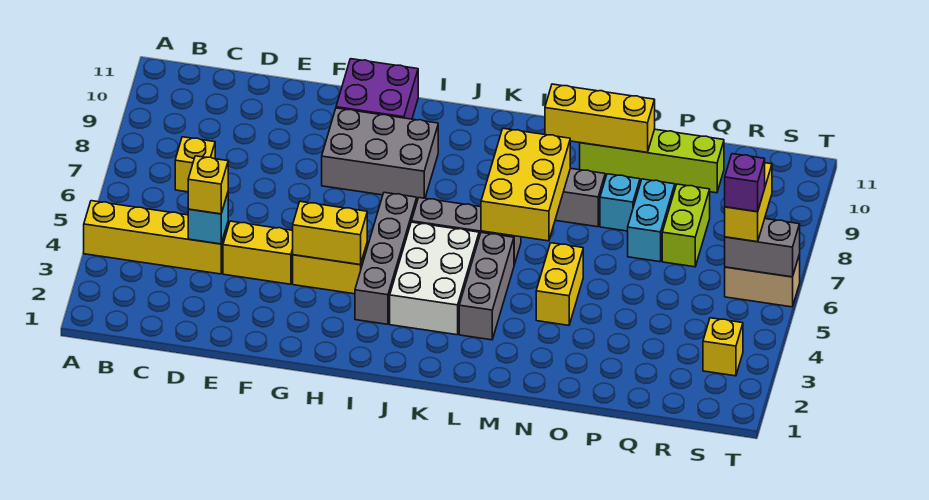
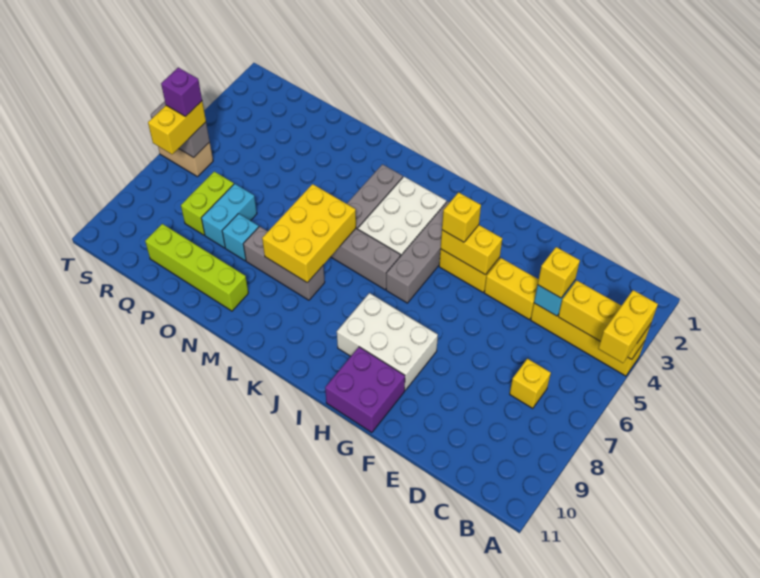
grey 2x3 brick [322,108,438,200] -> white 2x3 brick [337,293,438,390]
yellow 1x3 brick [545,84,655,152] -> yellow 1x3 brick moved to [558,280,651,359]
yellow 1x2 brick [536,243,583,325] -> yellow 1x2 brick moved to [598,290,658,363]
yellow 1x1 brick [703,318,743,376] -> yellow 1x1 brick moved to [442,192,481,242]

